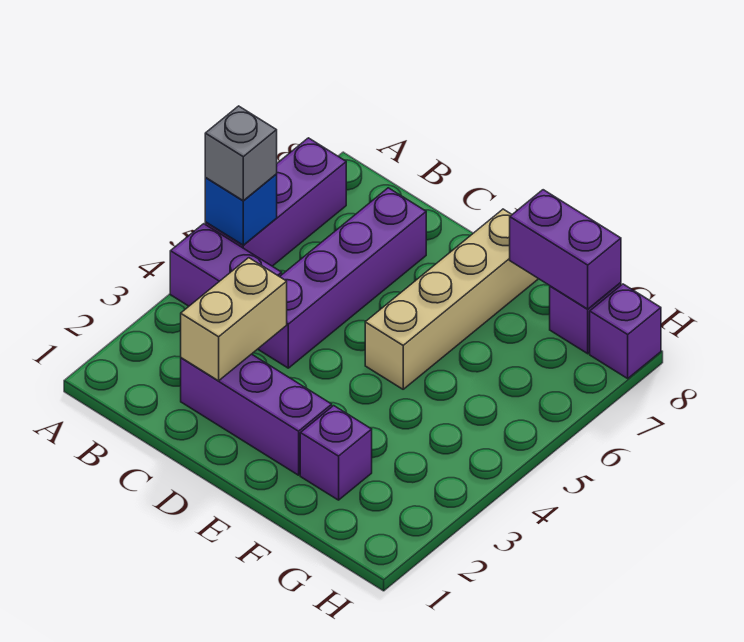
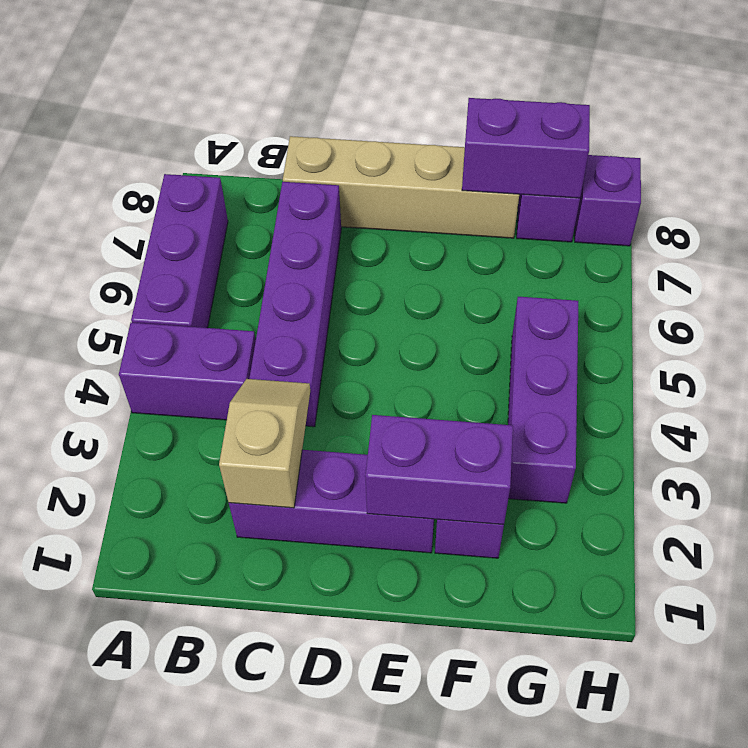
blue 1x1 brick [205,174,277,245] -> none
grey 1x1 brick [205,106,277,201] -> none
tan 1x2 brick [181,258,287,381] -> tan 1x2 slope [219,379,310,508]
none -> purple 1x2 brick [365,415,513,525]
tan 1x4 brick [365,209,538,389] -> tan 1x4 brick turned to [283,136,519,238]
none -> purple 1x3 brick [508,297,578,503]

